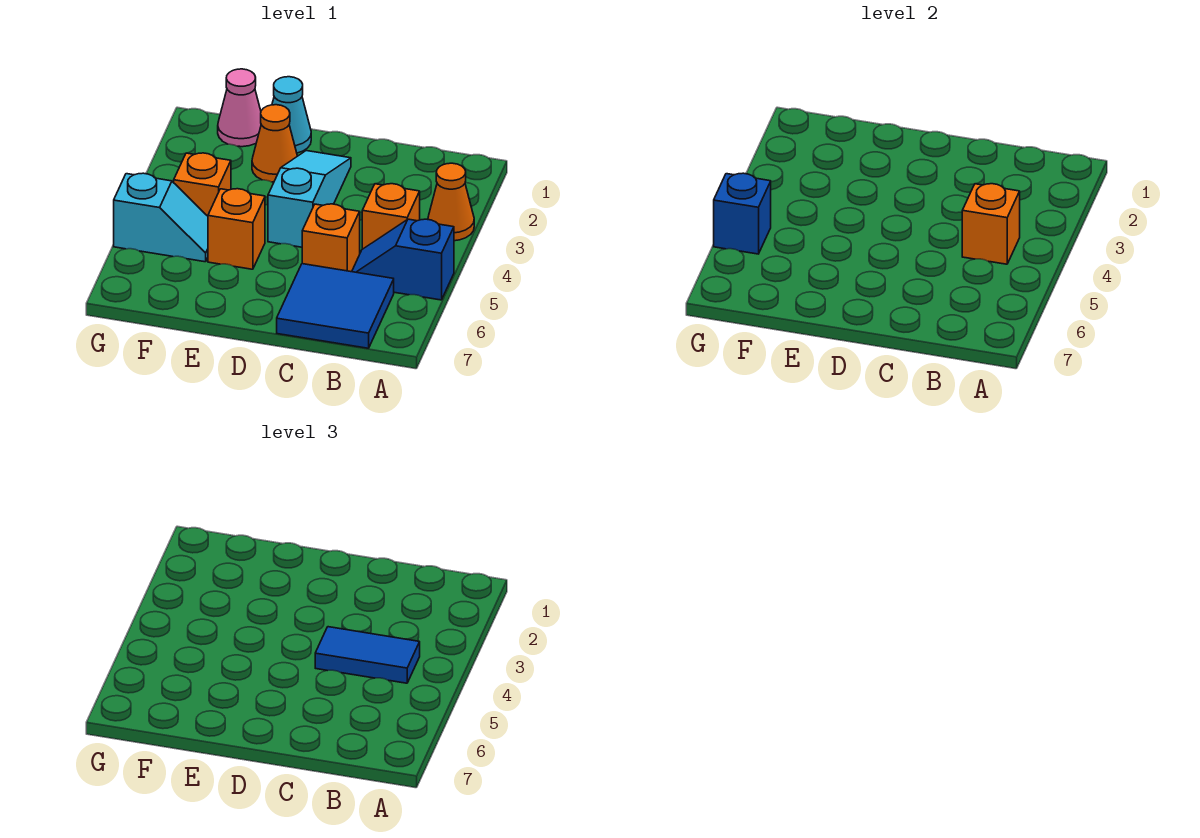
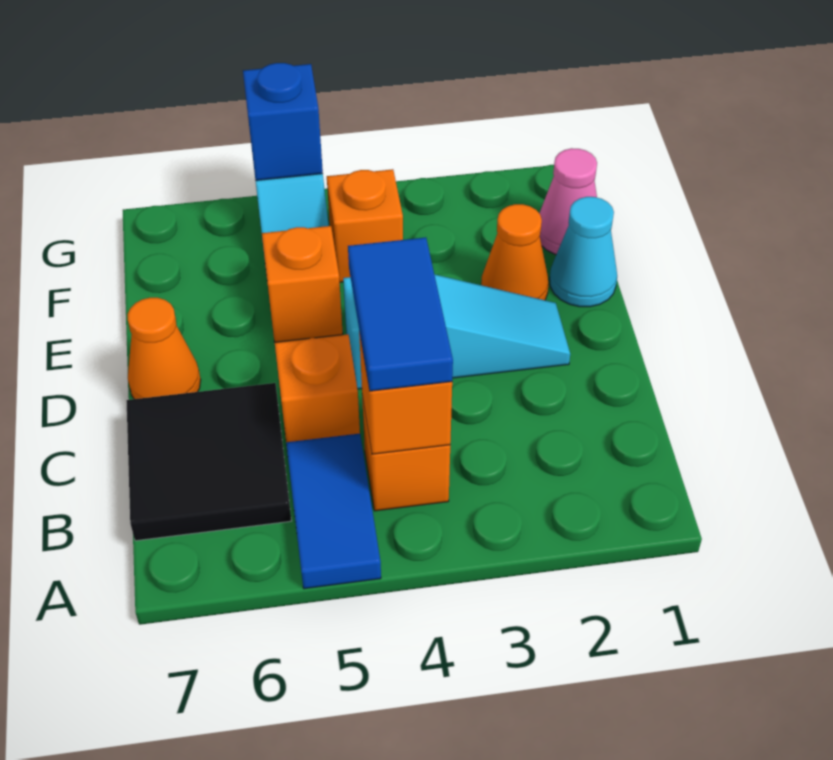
orange 1x1 cone [428,163,474,241] -> orange 1x1 cone moved to [127,298,201,399]
blue 1x2 slope [352,219,454,300] -> blue 1x2 tile [286,434,381,589]
blue 2x2 tile [277,264,394,348] -> black 2x2 tile [126,383,291,541]

